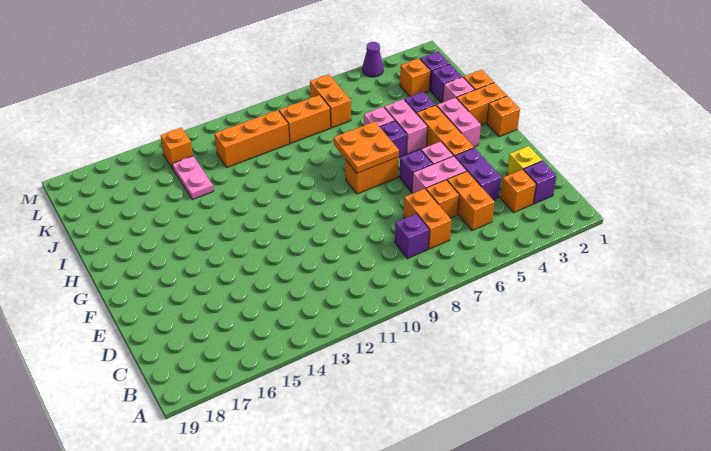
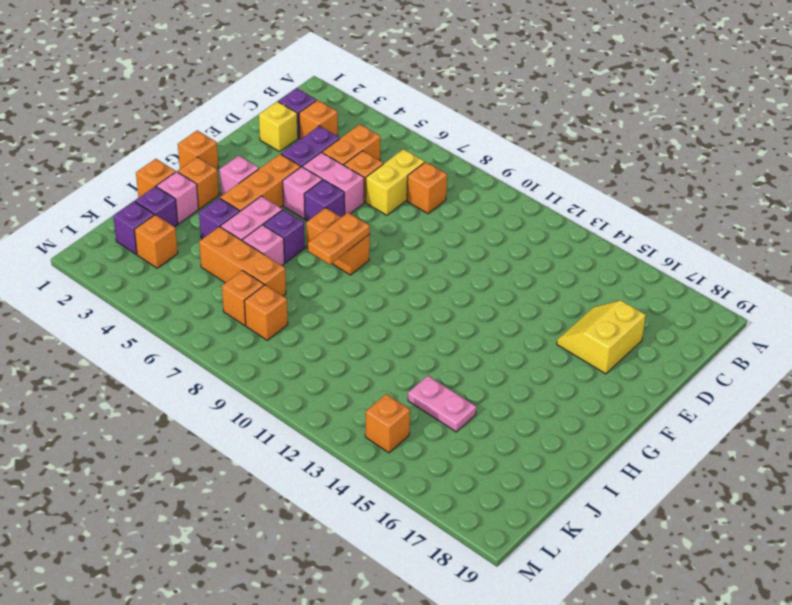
orange 1x2 brick [404,189,451,249] -> yellow 1x2 brick [366,149,425,215]
purple 1x1 brick [395,214,429,258] -> orange 1x1 brick [407,162,447,214]
none -> yellow 2x2 slope [557,300,646,374]
pink 1x2 brick [437,98,481,147] -> pink 1x1 brick [219,156,259,195]
orange 2x2 plate [333,122,399,173] -> orange 1x2 plate [308,213,370,265]
orange 1x2 brick [457,83,507,125] -> orange 1x1 brick [178,157,219,209]
pink 1x2 plate [172,156,213,200] -> pink 1x2 plate turned to [408,376,476,432]
orange 1x2 brick [310,74,351,128] -> orange 1x1 brick [222,270,264,325]
orange 1x2 brick [279,95,331,143] -> orange 1x1 brick [244,285,288,340]
orange 1x3 brick [215,110,289,168] -> orange 1x3 brick moved to [199,226,286,296]
purple 1x1 cone [362,42,383,77] -> none

